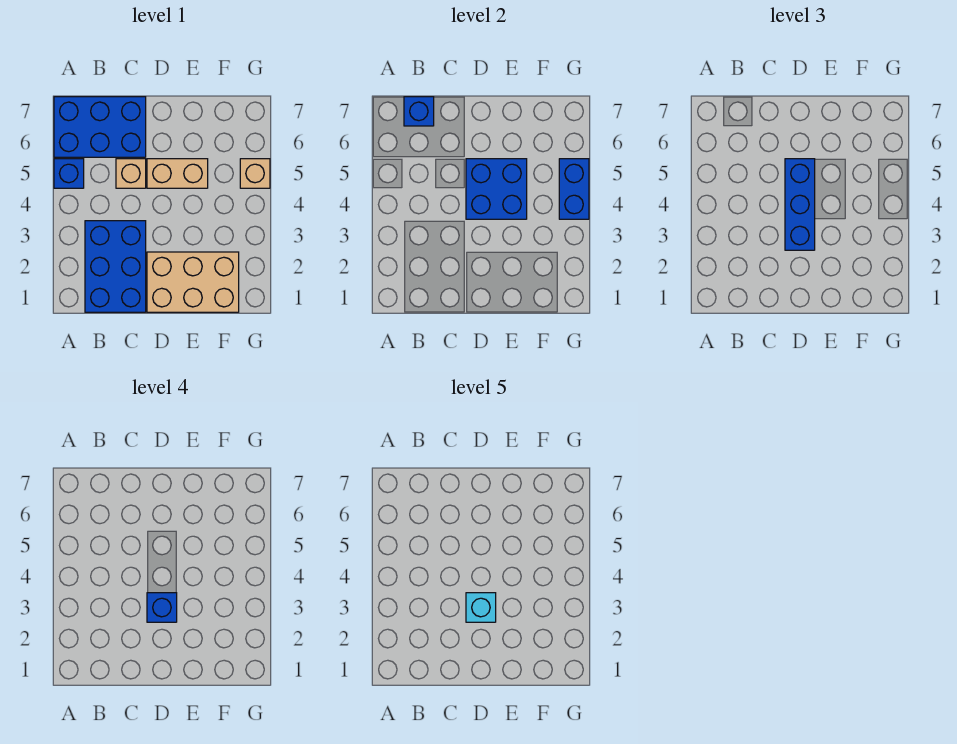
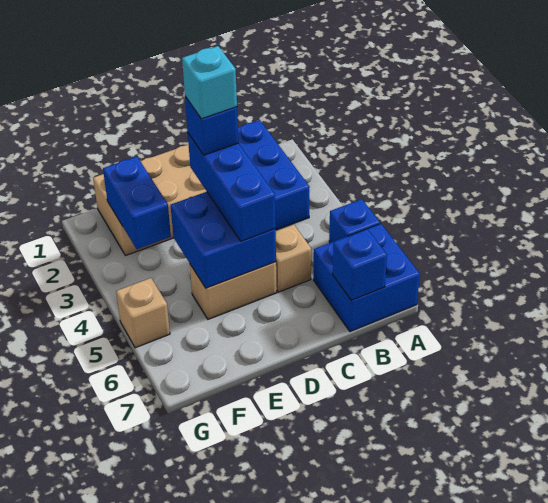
blue 2x3 brick [54,97,146,157] -> blue 2x2 brick [314,224,420,332]
blue 1x2 brick [559,159,589,219] -> blue 1x2 brick moved to [103,157,171,249]

